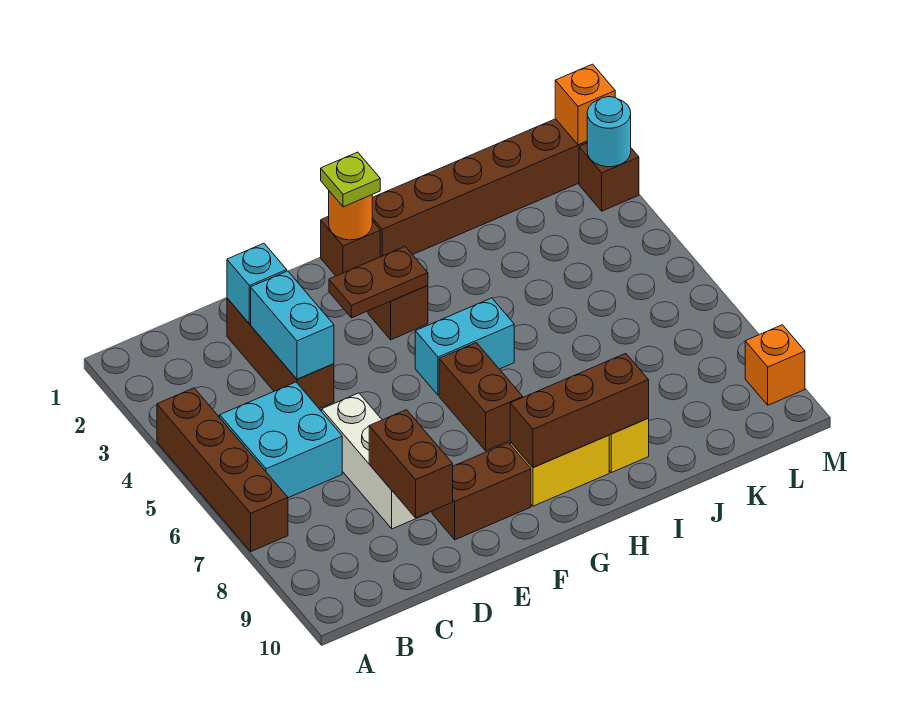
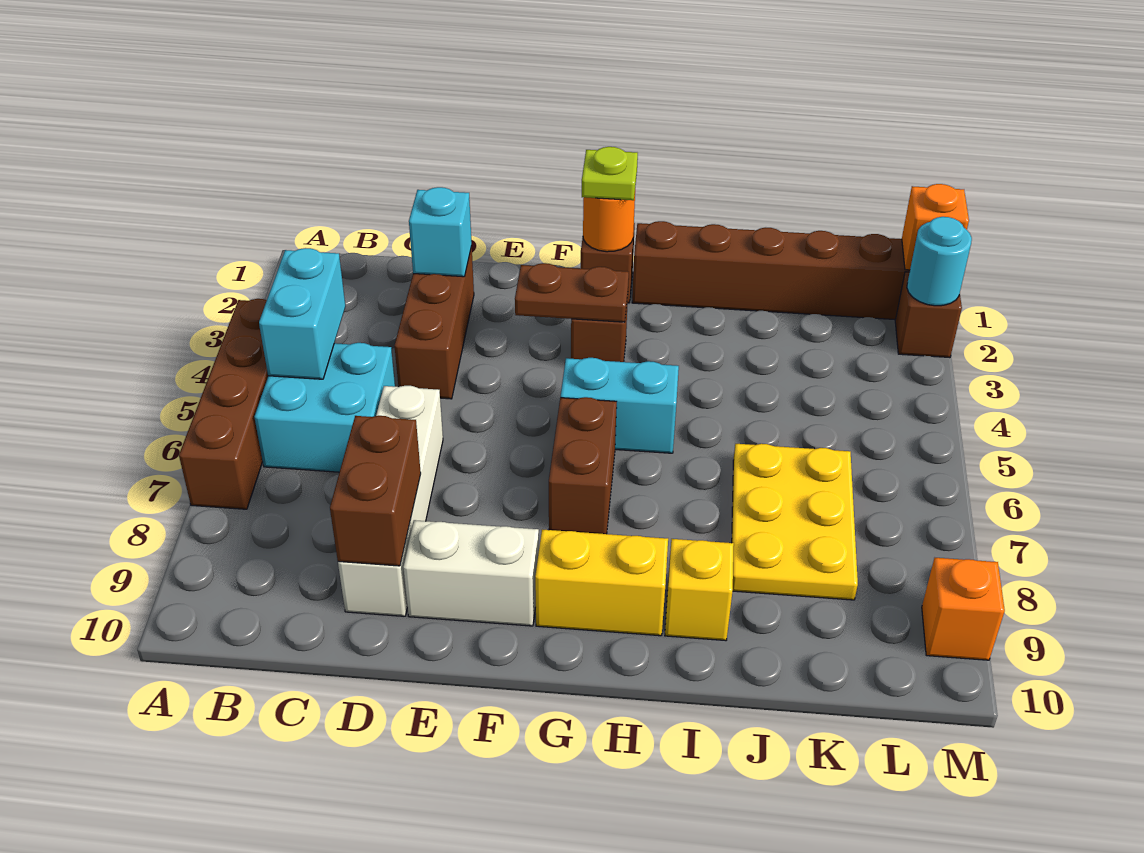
cyan 1x2 brick [251,271,334,379] -> cyan 1x2 brick moved to [259,248,345,379]
white 1x3 brick [322,393,428,529] -> white 1x4 brick [338,386,443,616]
brown 1x2 brick [432,443,531,540] -> white 1x2 brick [403,520,539,626]
brown 1x3 brick [510,353,649,468] -> none
none -> yellow 2x3 plate [732,444,858,600]

